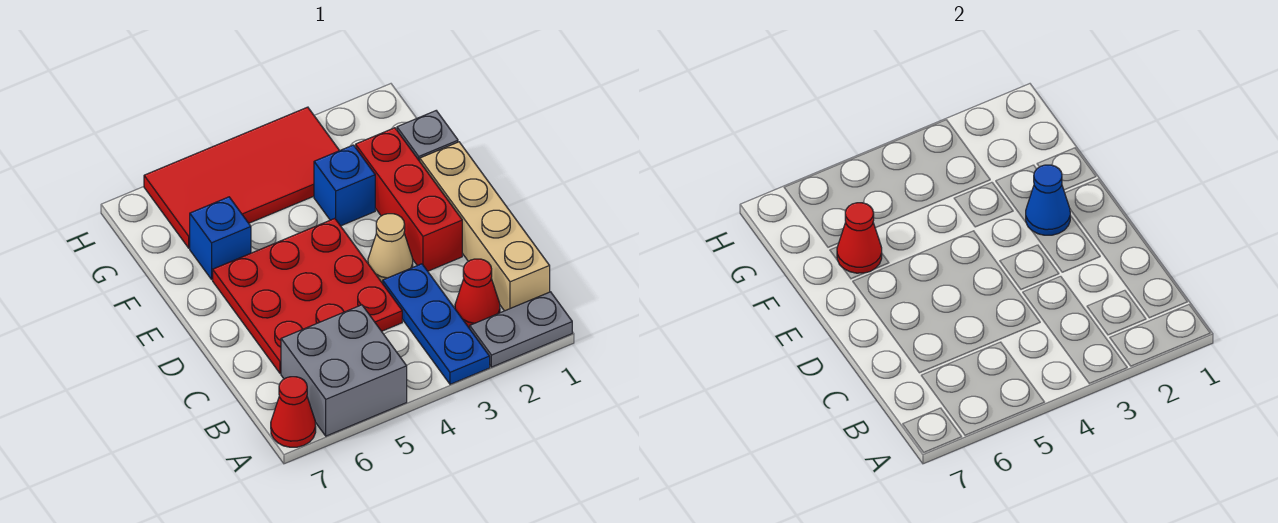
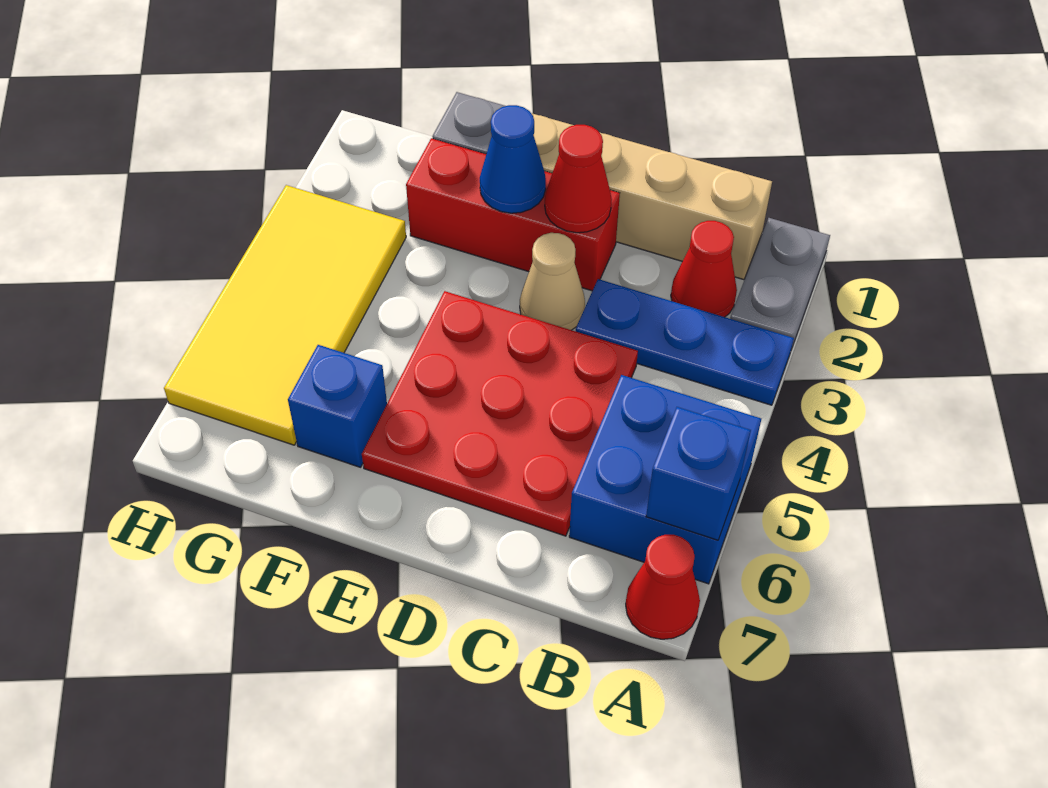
grey 2x2 brick [281,305,407,436] -> blue 2x2 brick [569,375,761,584]
blue 1x1 brick [314,145,375,226] -> blue 1x1 brick moved to [646,407,751,540]
red 1x1 cone [837,203,882,273] -> red 1x1 cone moved to [545,125,612,233]
red 2x4 tile [144,107,340,248] -> yellow 2x4 tile [164,185,406,445]

